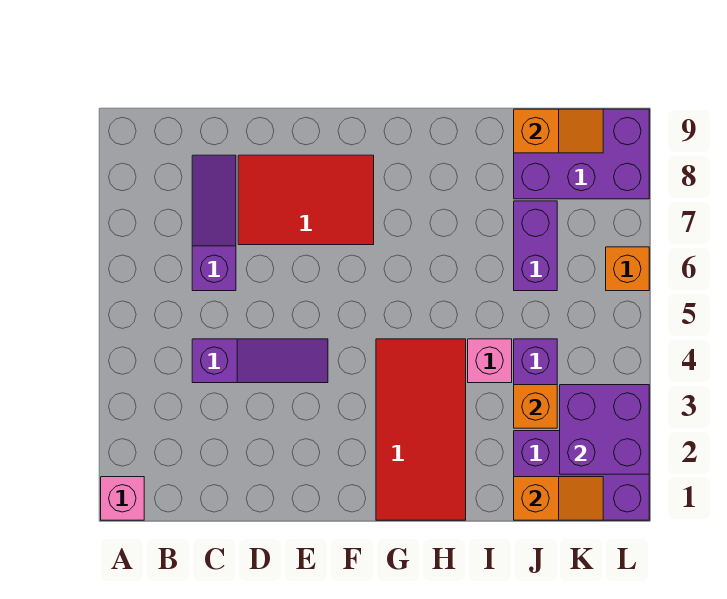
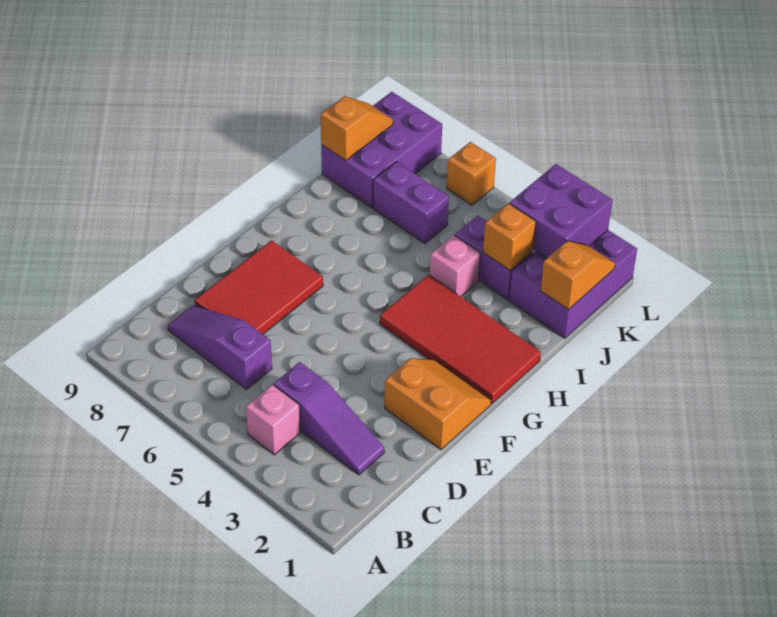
pink 1x1 brick [101,477,144,520] -> pink 1x1 brick moved to [246,385,300,455]
purple 1x3 slope [192,339,328,383] -> purple 1x3 slope turned to [274,362,384,475]
none -> orange 2x2 slope [385,358,491,450]

